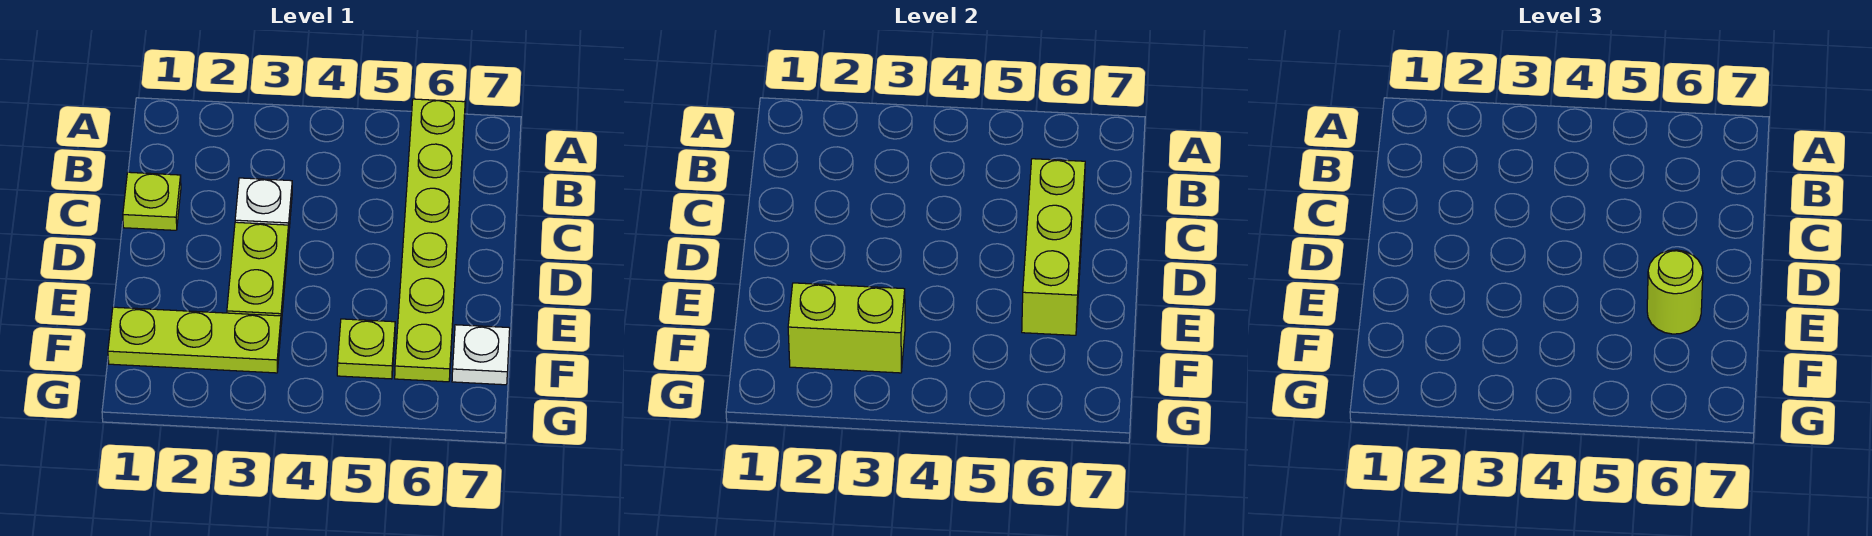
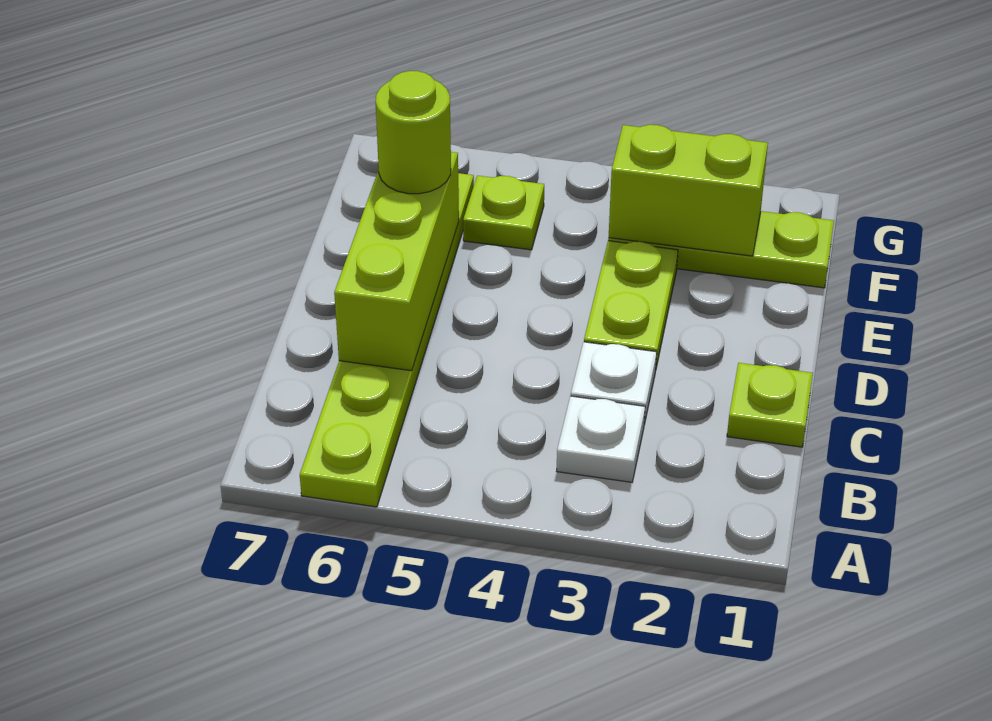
white 1x1 plate [452,325,510,385] -> white 1x1 plate moved to [557,396,645,482]

